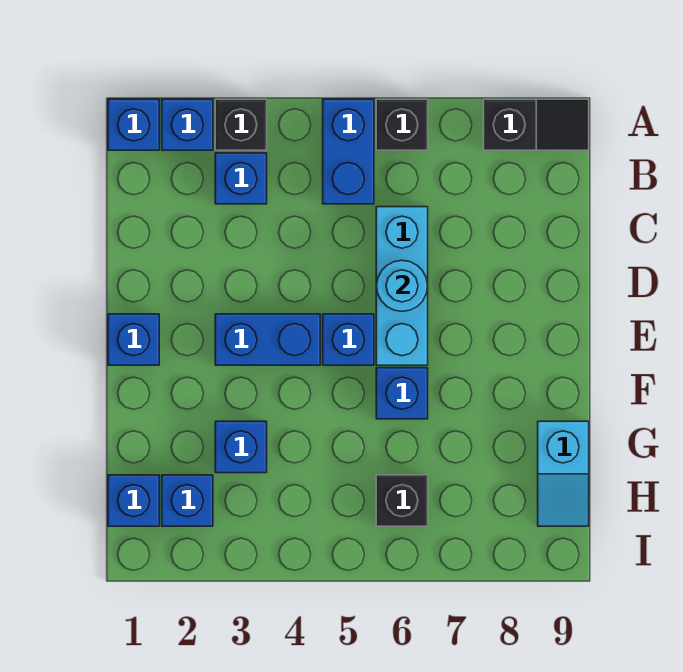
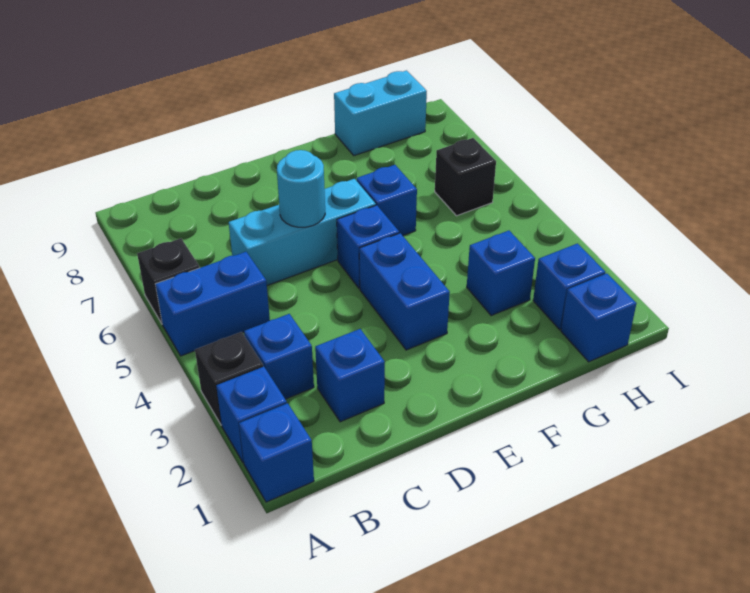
black 1x2 slope [484,99,589,150] -> none
blue 1x1 brick [108,314,159,365] -> blue 1x1 brick moved to [315,329,385,422]
cyan 1x2 slope [538,421,589,526] -> cyan 1x2 brick [334,71,427,156]

